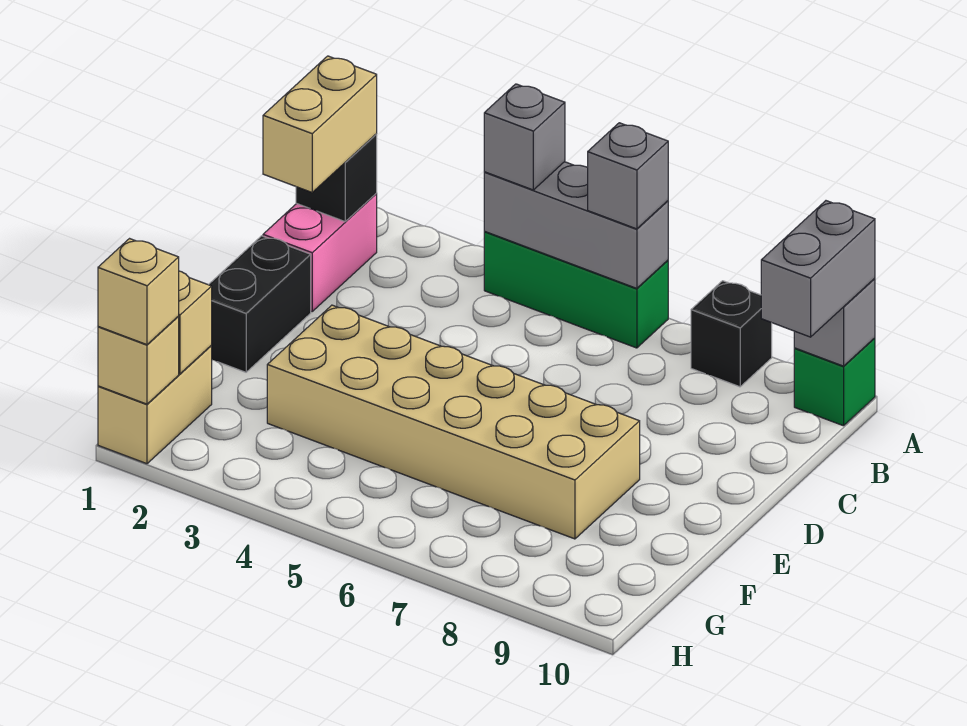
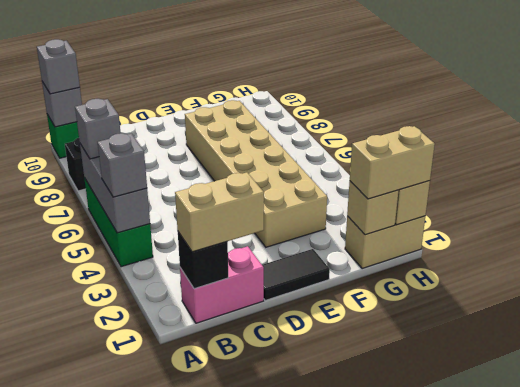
grey 1x2 brick [761,201,875,337] -> grey 1x1 brick [37,39,80,94]
black 1x2 brick [209,236,311,372] -> black 1x2 tile [262,249,330,301]
tan 1x1 brick [98,239,179,345] -> tan 1x2 brick [350,126,435,199]

